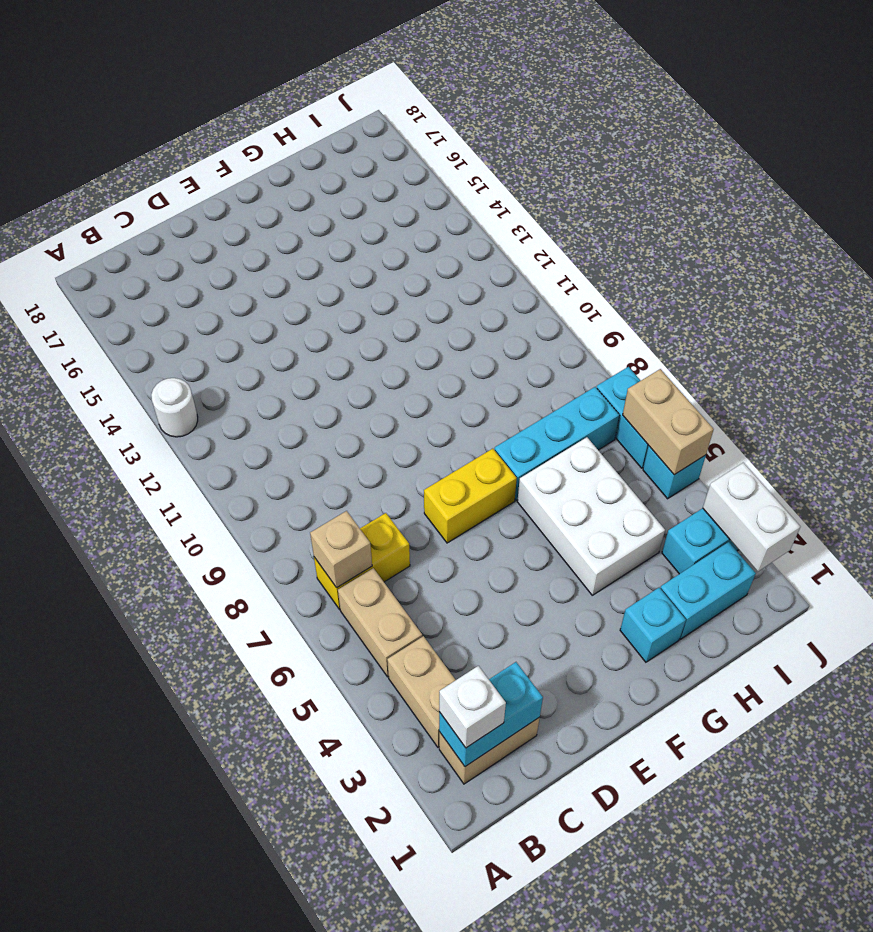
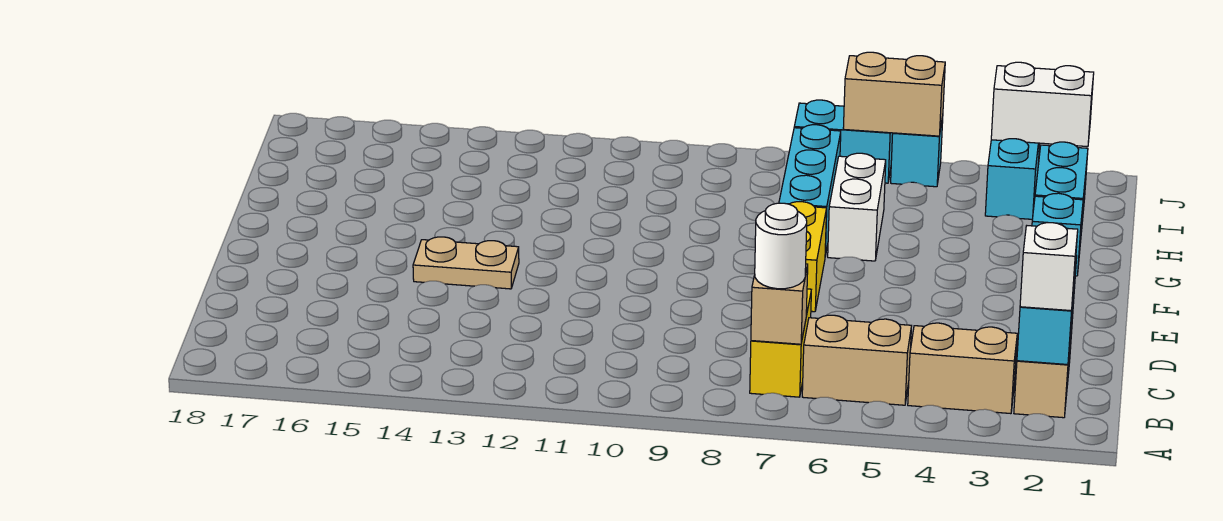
white 1x1 round brick [151,378,198,437] -> white 1x1 round brick moved to [755,203,807,289]
none -> tan 1x2 plate [413,237,519,289]
white 2x3 brick [517,437,665,595] -> white 1x2 brick [828,153,886,261]

